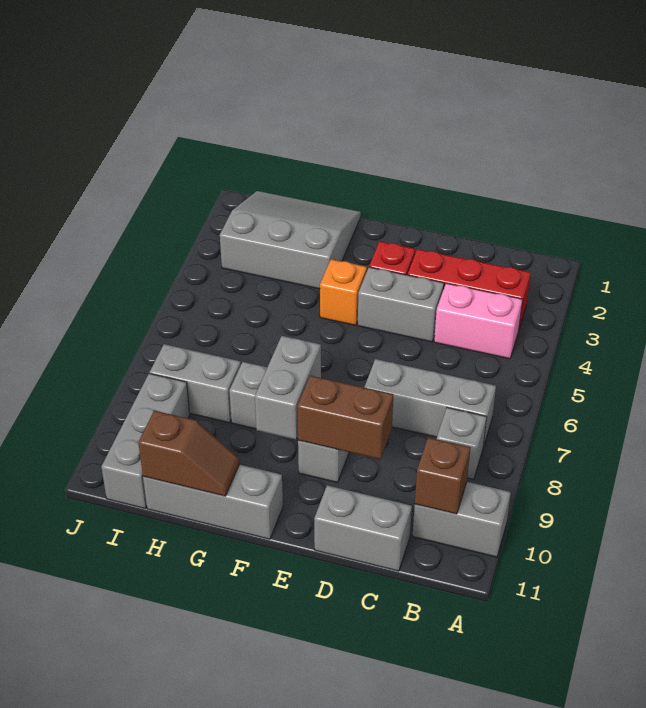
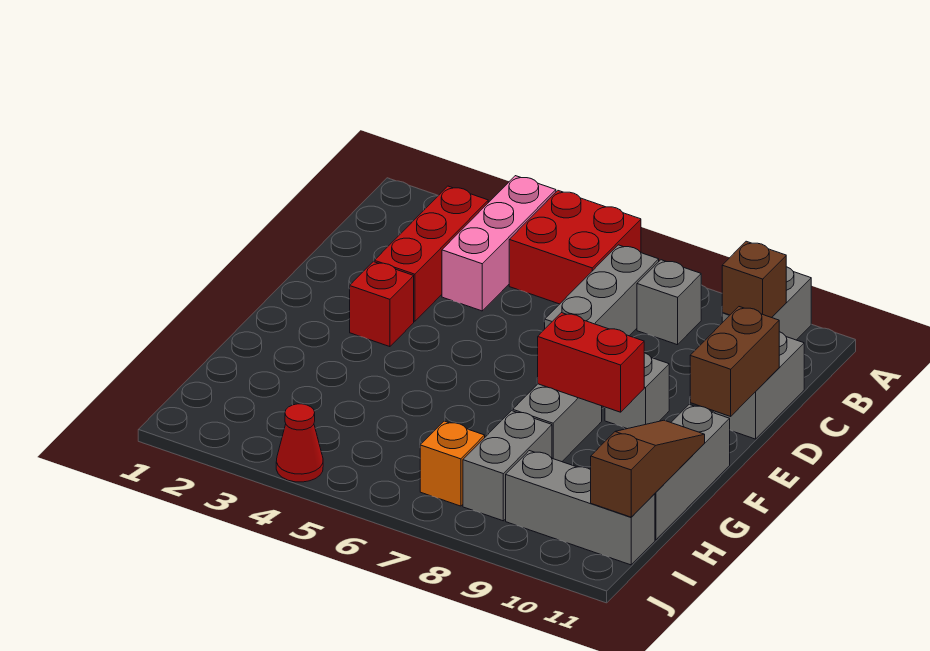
none -> red 2x2 brick [509,191,641,304]
pink 1x2 brick [434,283,523,359] -> pink 1x3 brick [442,176,556,311]
grey 1x2 brick [358,267,444,342] -> none
brown 1x2 brick [297,376,393,459] -> brown 1x2 brick moved to [690,307,779,416]
orange 1x1 brick [320,259,367,325] -> orange 1x1 brick moved to [420,421,485,506]
grey 1x2 brick [255,336,321,440] -> red 1x2 brick [537,313,644,412]
grey 3x3 slope [220,191,361,289] -> none
brown 1x2 slope [138,411,240,496] -> brown 1x3 slope [591,420,705,517]
none -> red 1x1 cone [276,404,323,482]

